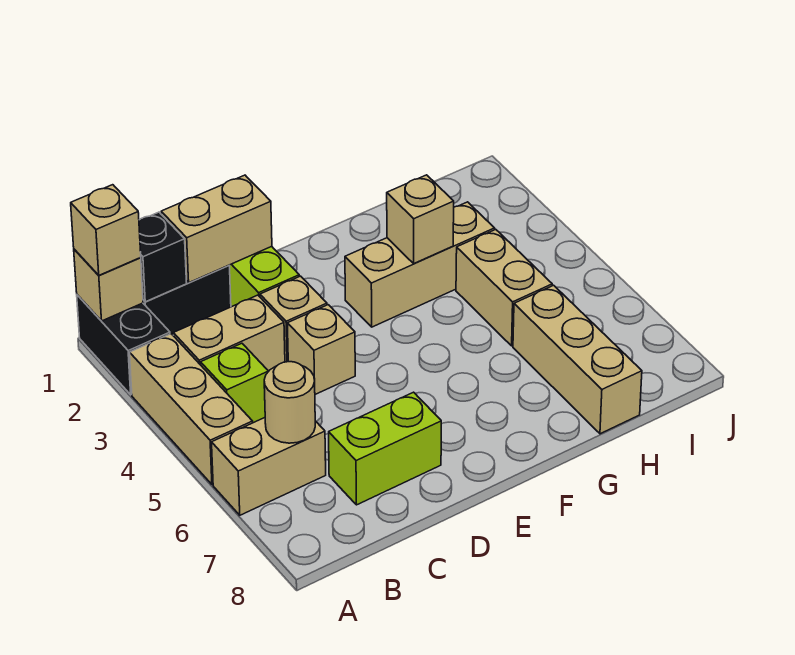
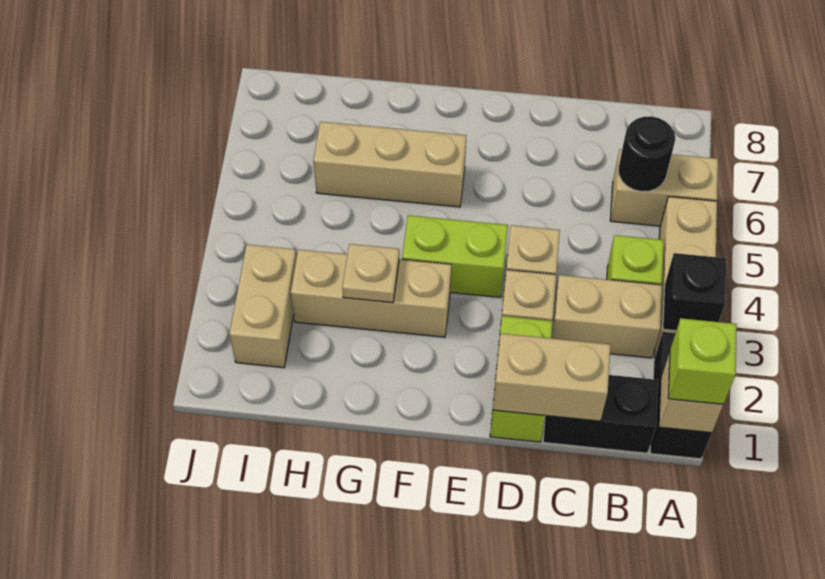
tan 1x1 brick [71,185,141,275] -> lime 1x1 brick [668,318,737,404]
black 1x1 brick [139,212,187,302] -> black 1x1 brick moved to [663,253,726,331]
tan 1x1 round brick [264,362,315,443] -> black 1x1 round brick [618,116,675,192]
lime 1x2 brick [329,392,441,505] -> lime 1x2 brick moved to [402,215,508,297]
tan 1x1 brick [387,175,454,263] -> tan 1x1 plate [342,244,399,303]
tan 1x2 brick [456,229,552,346] -> tan 1x2 brick moved to [229,245,297,368]
tan 1x3 brick [513,285,642,434] -> tan 1x3 brick turned to [313,122,467,207]

